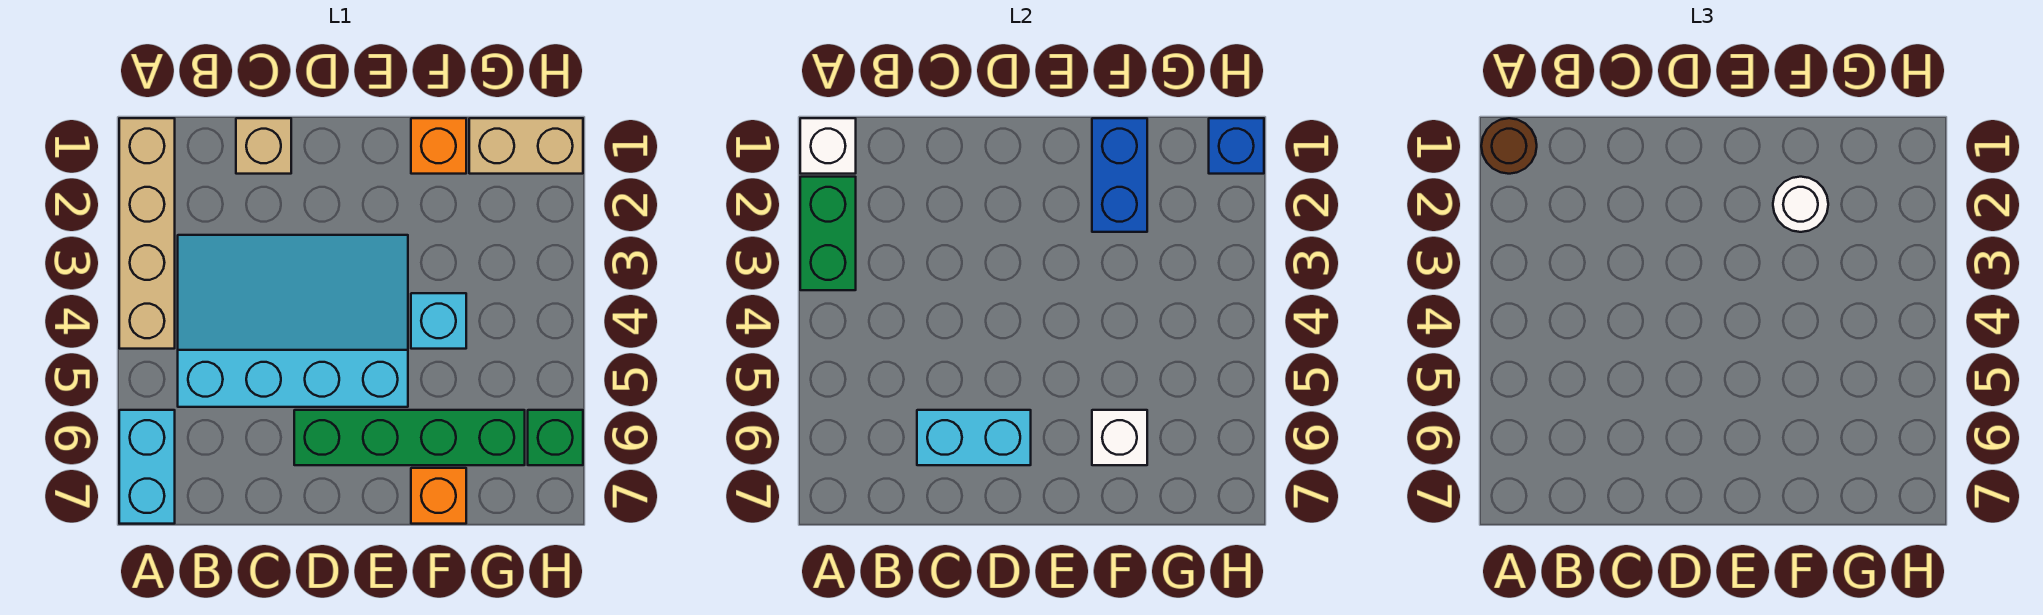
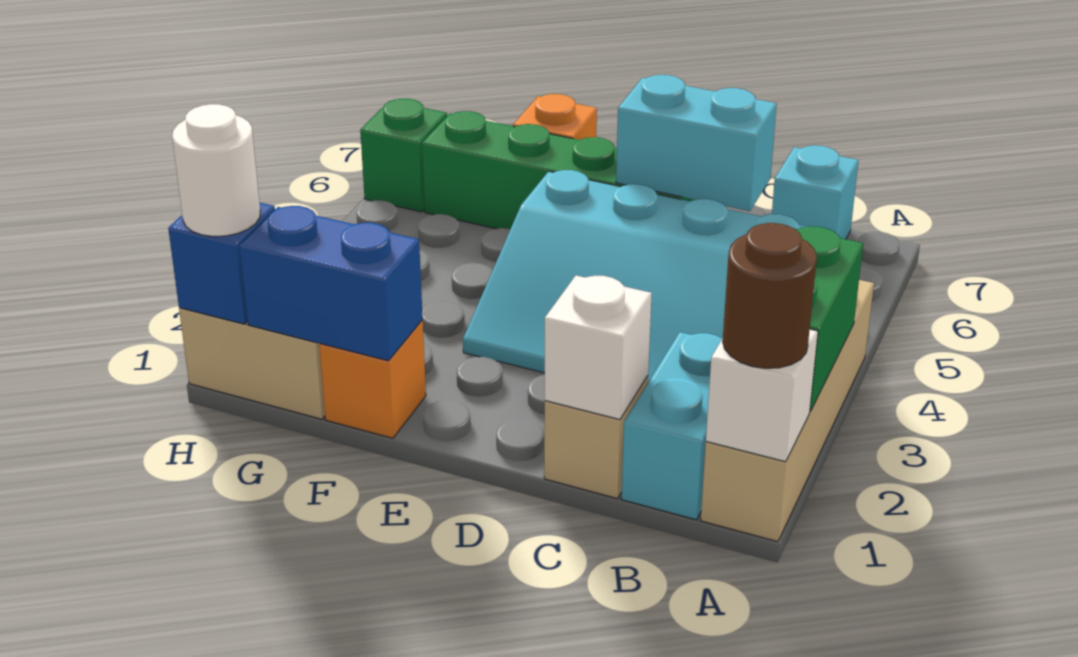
cyan 1x2 brick [119,410,175,524] -> cyan 1x2 brick moved to [621,332,722,520]
blue 1x2 brick [1092,118,1147,232] -> blue 1x2 brick turned to [239,206,423,361]
white 1x1 round brick [1773,177,1828,232] -> white 1x1 round brick moved to [172,104,260,237]
cyan 1x1 brick [411,293,466,349] -> cyan 1x1 brick moved to [772,145,858,239]
white 1x1 brick [1092,410,1147,465] -> white 1x1 brick moved to [545,275,652,420]

